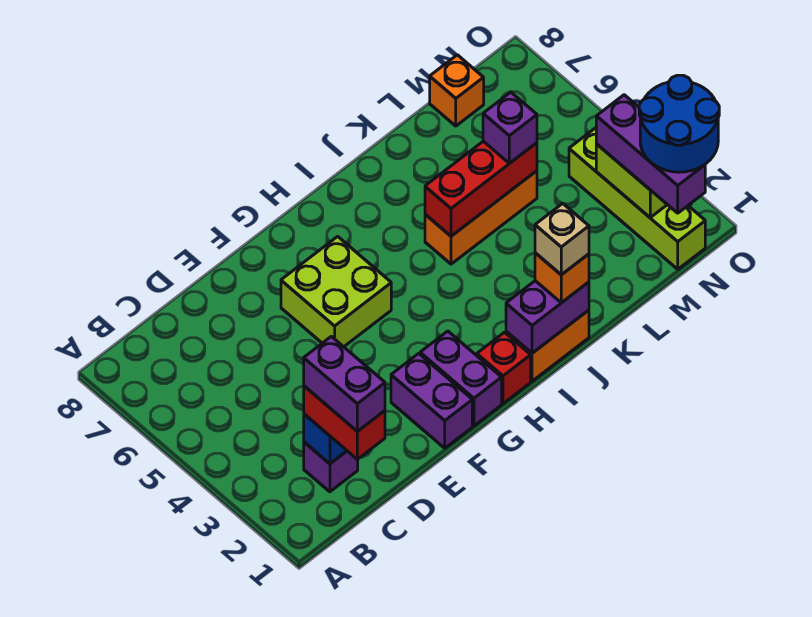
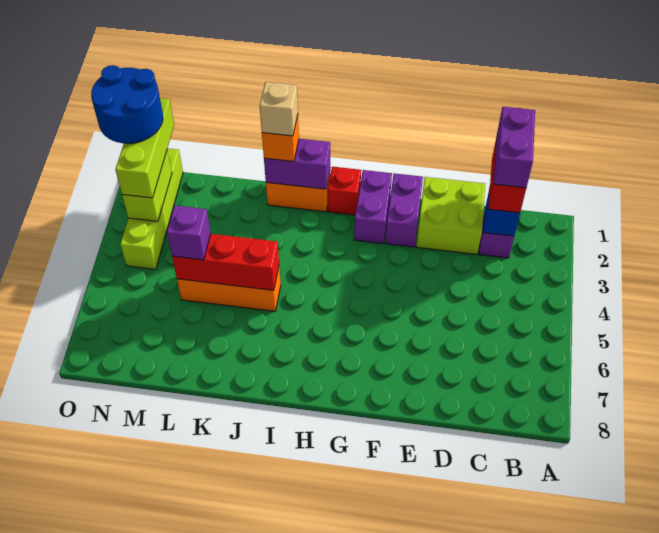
lime 2x2 brick [281,236,391,347] -> lime 2x2 brick moved to [416,177,485,254]
orange 1x1 brick [430,55,484,126] -> none
purple 1x3 brick [596,95,705,213] -> lime 1x3 brick [115,98,174,198]

